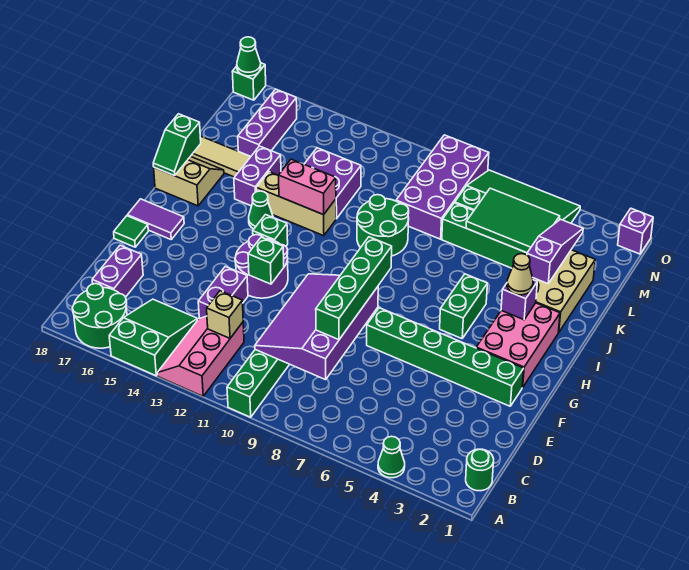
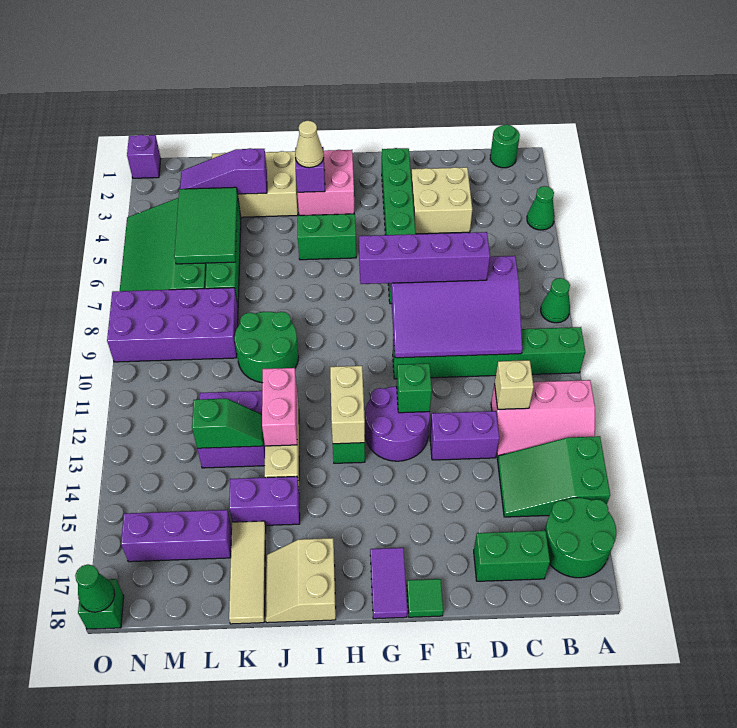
purple 1x2 brick [92,245,143,297] -> green 1x2 brick [474,531,550,581]
none -> tan 2x2 brick [411,167,472,234]
green 1x4 brick [316,237,392,340] -> purple 1x4 brick [359,232,490,284]
pink 2x3 brick [476,303,560,387] -> pink 2x2 brick [297,150,354,216]
none -> tan 1x2 brick [330,366,365,444]
green 1x1 cone [249,191,273,229] -> green 1x1 cone moved to [541,278,570,323]
green 1x2 slope [153,114,201,176] -> green 1x2 slope moved to [192,399,263,449]

